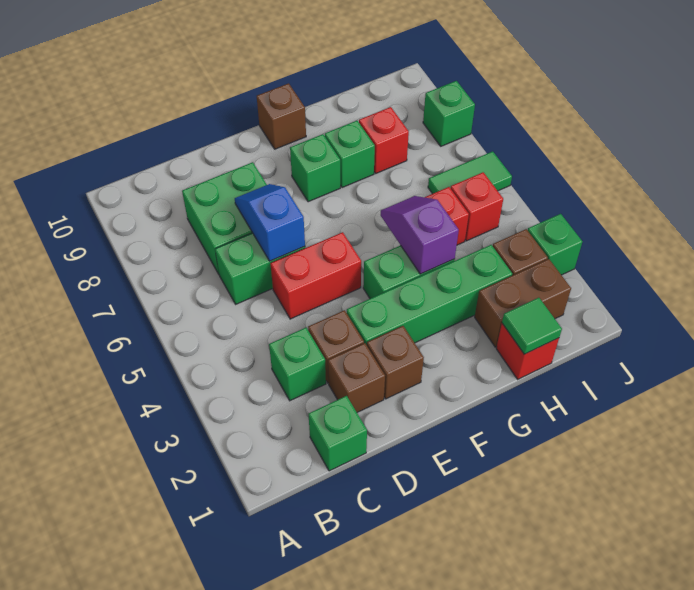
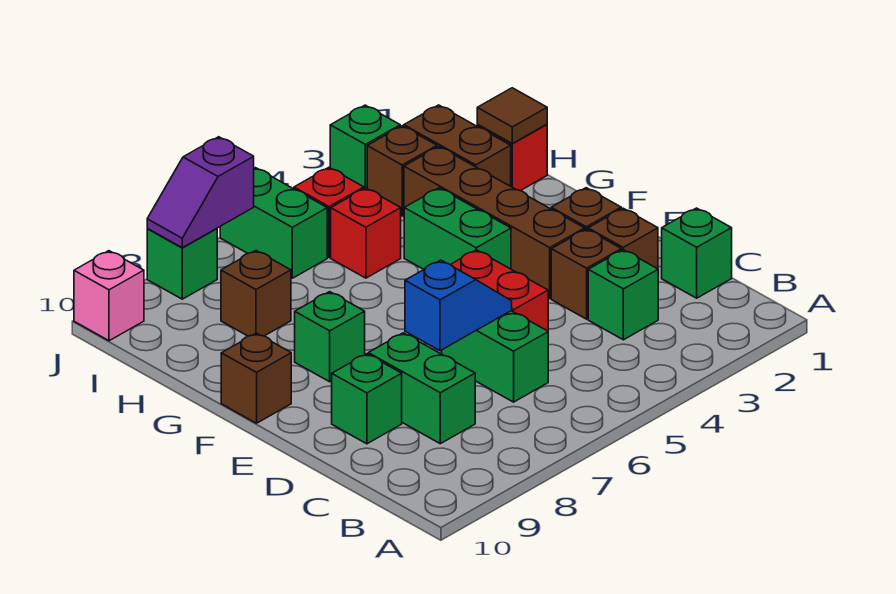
green 2x2 brick [182,162,267,274] -> green 1x2 brick [368,333,475,444]
blue 1x2 slope [235,184,305,261] -> blue 1x2 slope turned to [405,260,512,351]
green 1x4 brick [347,245,512,345] -> brown 1x4 brick [404,147,585,298]
purple 1x2 slope [381,196,459,274] -> purple 1x2 slope moved to [147,137,254,248]
green 1x1 brick [325,121,375,188] -> green 1x1 brick moved to [332,354,402,444]
green 1x1 tile [502,298,562,354] -> brown 1x1 tile [477,88,547,143]
red 1x1 brick [359,107,409,174] -> brown 1x1 brick [221,250,291,336]
green 1x2 tile [428,151,512,194] -> green 1x2 brick [220,168,327,278]
none -> pink 1x1 brick [74,251,144,341]

